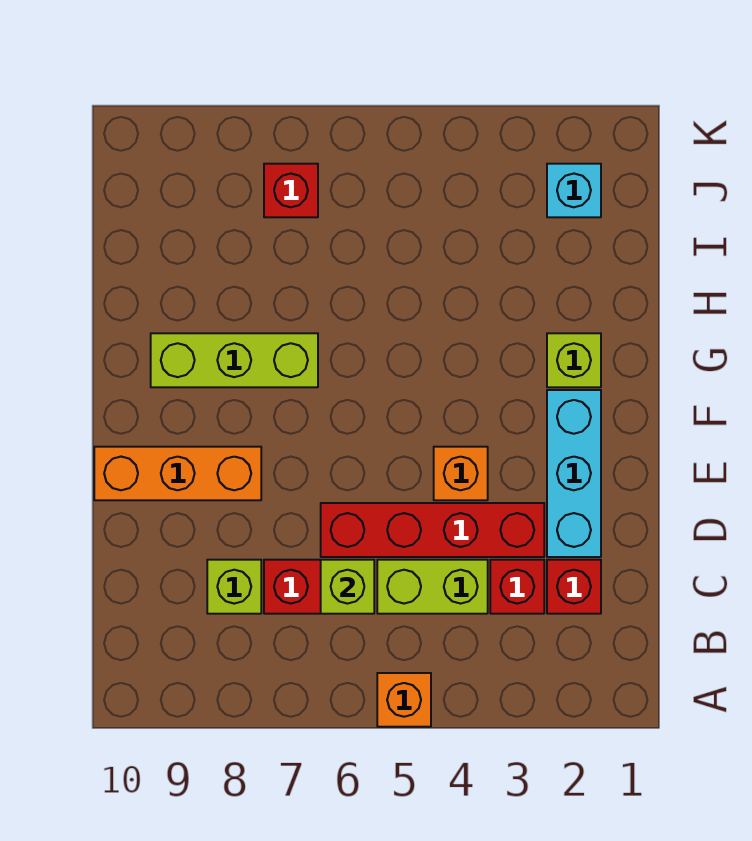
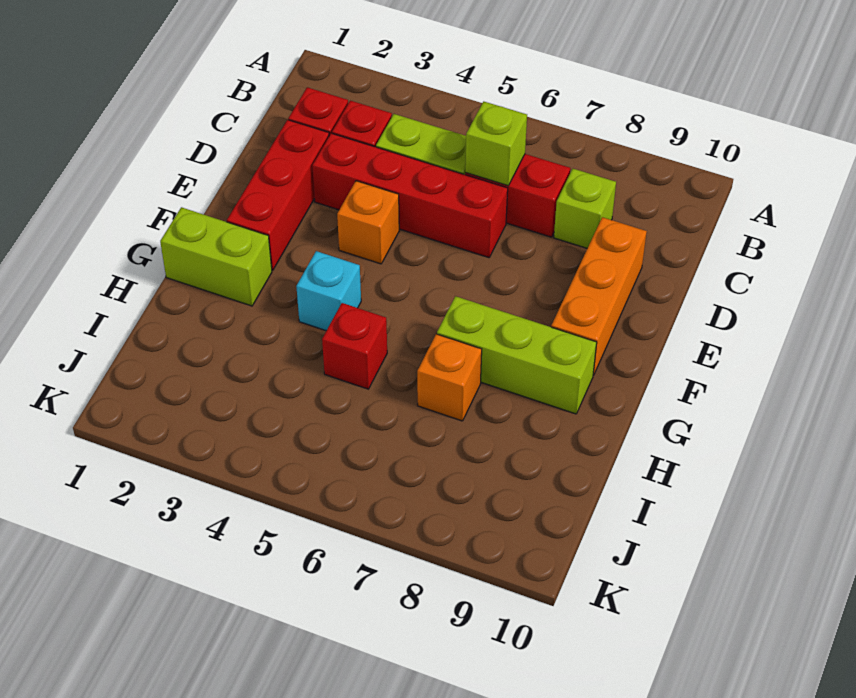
orange 1x1 brick [377,673,431,727] -> orange 1x1 brick moved to [417,334,482,421]
cyan 1x3 brick [547,390,601,557] -> red 1x3 brick [227,120,329,270]
orange 1x3 brick [94,447,261,500] -> orange 1x3 brick turned to [551,217,647,375]
lime 1x1 brick [547,333,601,387] -> lime 1x2 brick [160,207,272,306]
cyan 1x1 brick [547,164,601,217] -> cyan 1x1 brick moved to [296,251,361,331]
red 1x1 brick [264,164,318,217] -> red 1x1 brick moved to [322,303,387,389]

